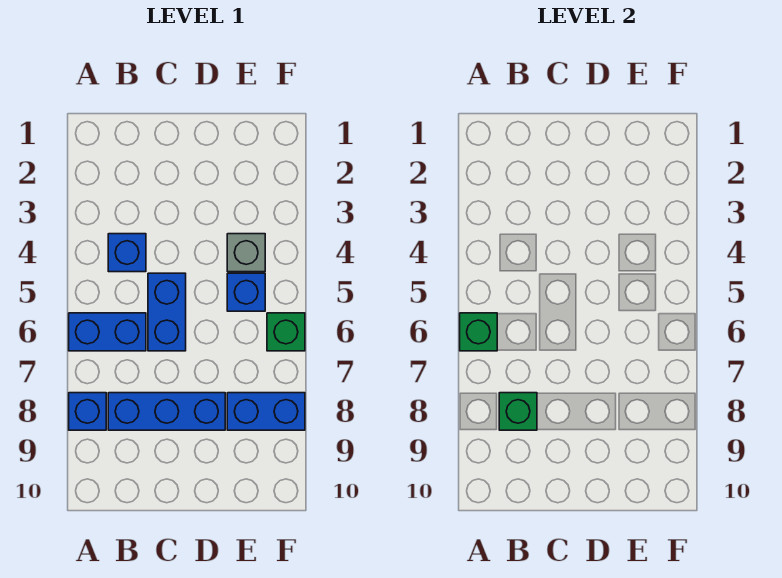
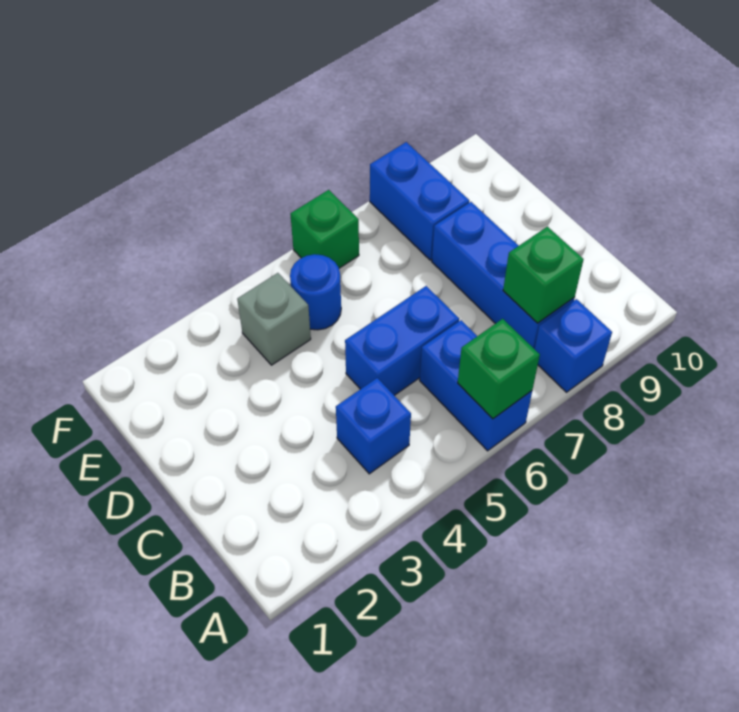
blue 1x1 brick [227,273,265,311] -> blue 1x1 round brick [290,254,341,330]

